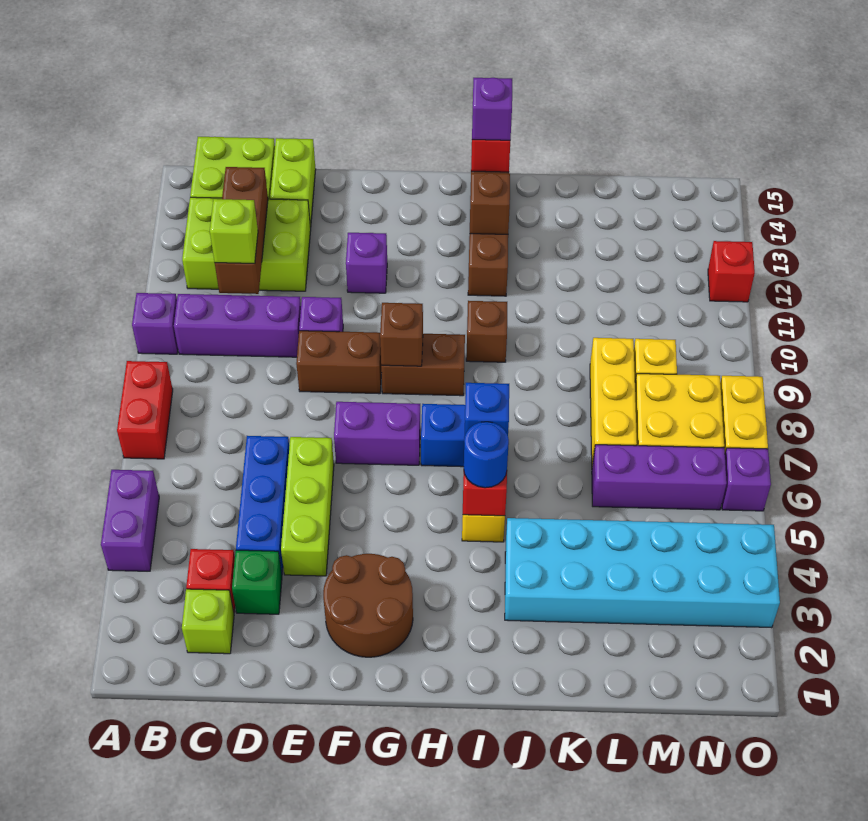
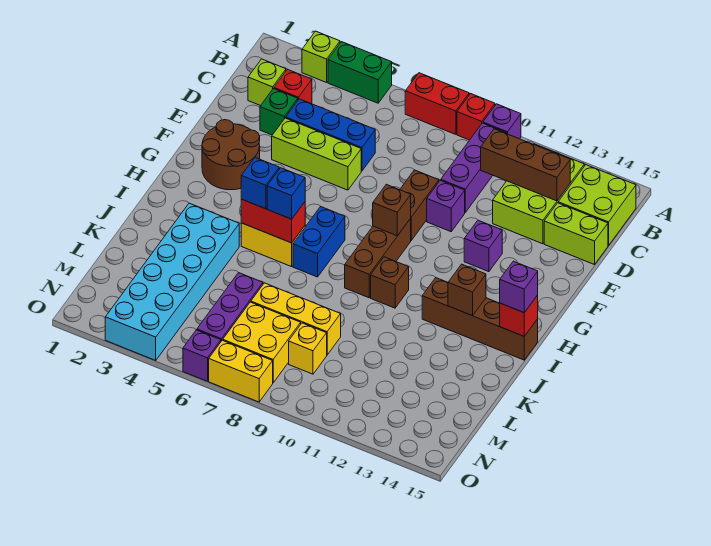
purple 1x2 brick [101,470,159,571] -> green 1x2 brick [328,42,392,103]
lime 1x1 brick [210,199,258,263] -> lime 1x1 brick moved to [302,31,340,82]
purple 1x2 brick [334,402,420,465] -> none
brown 1x2 brick [381,334,465,396] -> brown 1x3 brick [345,219,411,298]
blue 1x1 round brick [464,422,509,488] -> blue 1x1 brick [241,158,279,209]
red 1x1 brick [708,241,755,302] -> red 1x1 brick moved to [457,94,495,140]

